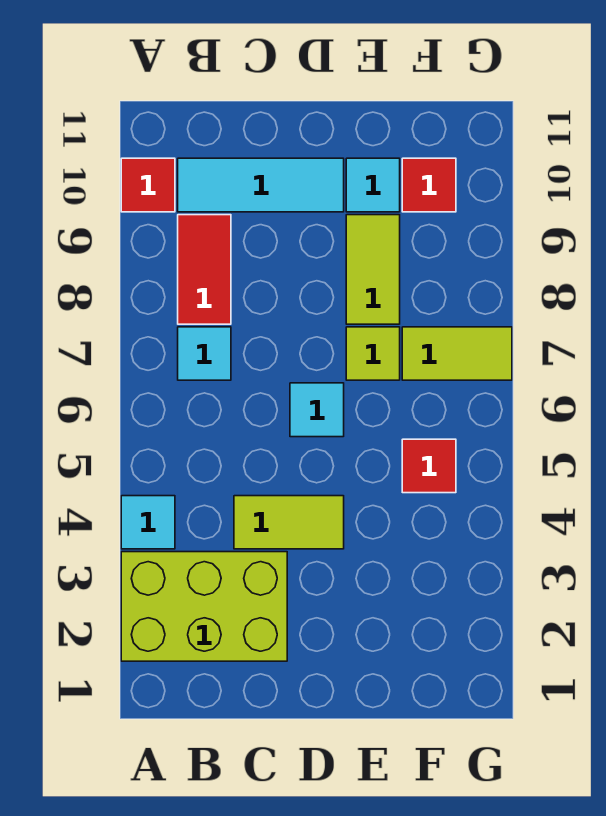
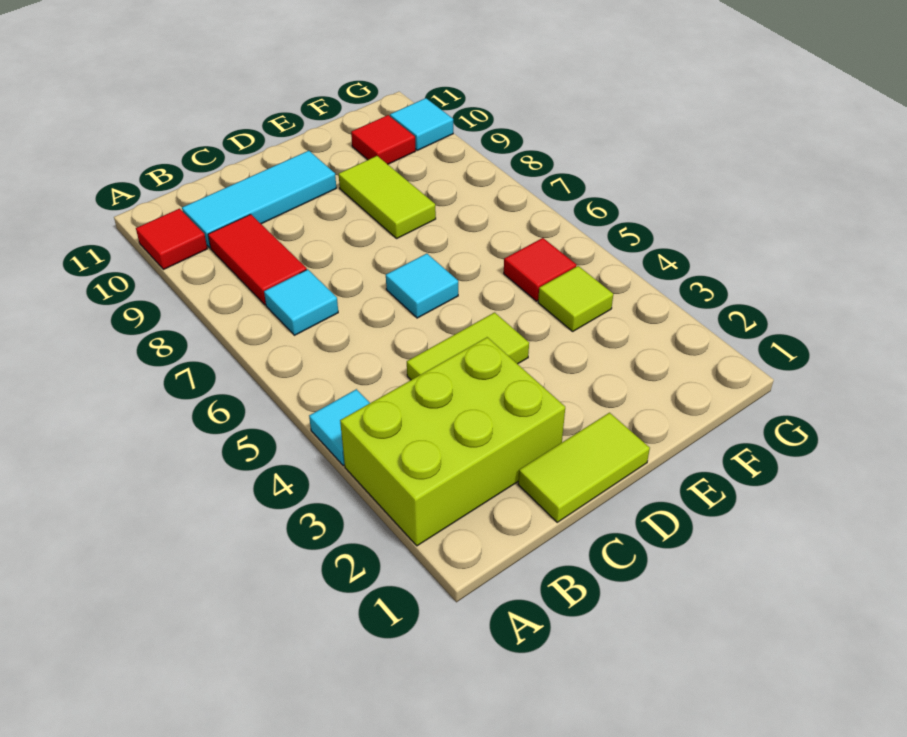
lime 1x1 tile [346,327,400,380] -> lime 1x1 tile moved to [538,266,613,331]
cyan 1x1 tile [346,158,400,212] -> cyan 1x1 tile moved to [390,98,453,150]
lime 1x2 tile [402,327,512,380] -> lime 1x2 tile moved to [518,413,650,522]

